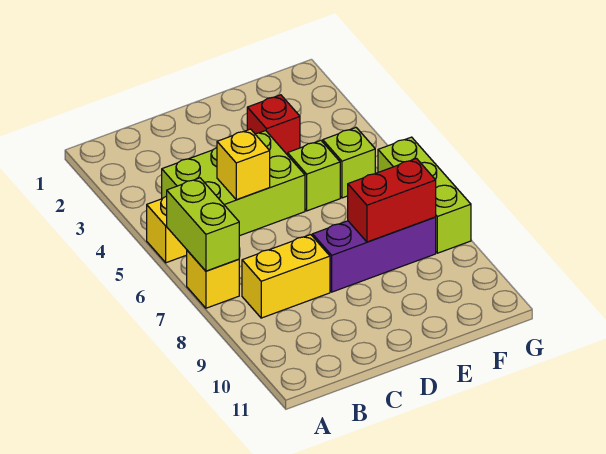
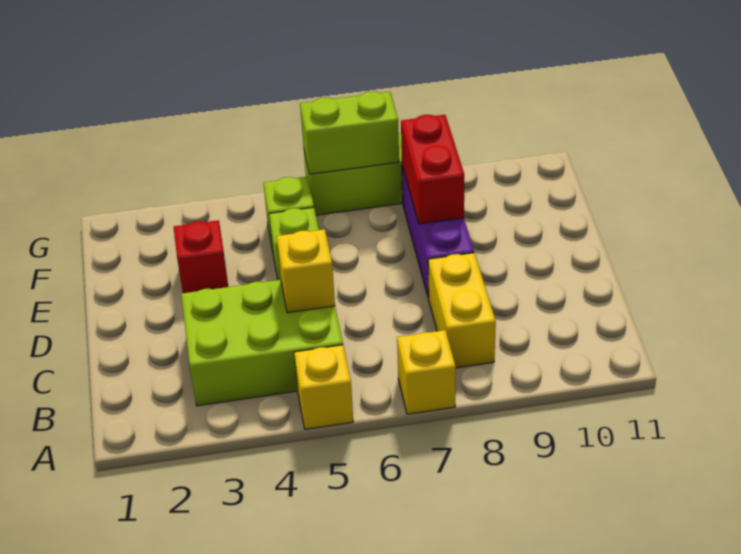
lime 1x2 brick [167,178,239,271] -> lime 1x2 brick moved to [300,92,399,174]
lime 2x3 brick [162,131,305,236] -> lime 2x3 brick turned to [181,280,343,406]

